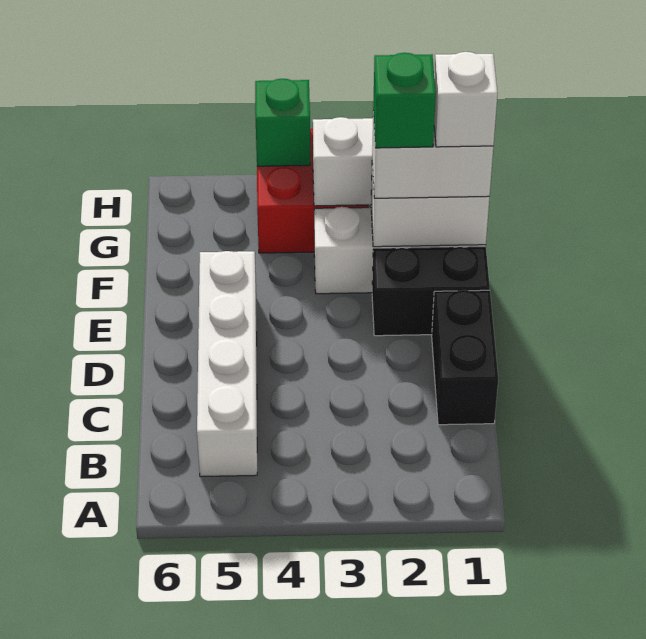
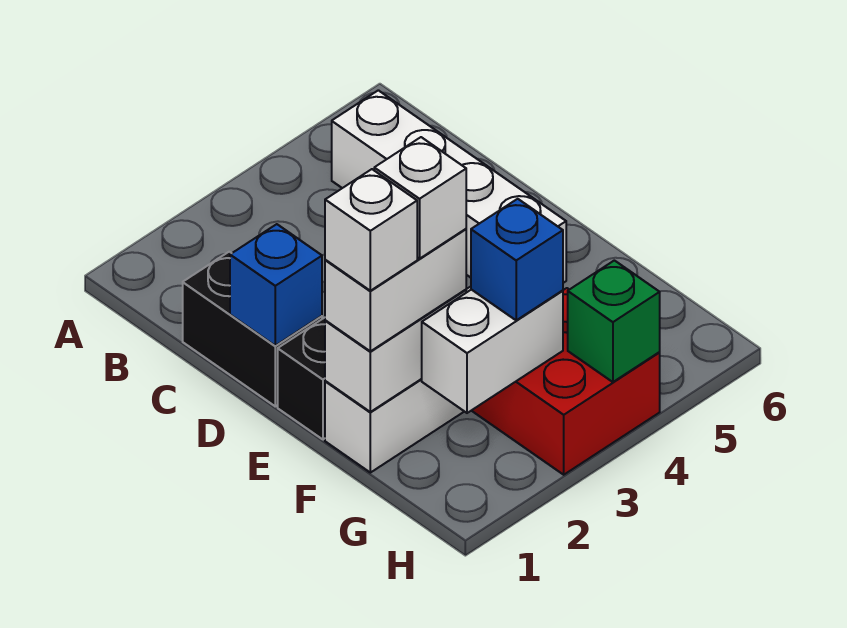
none -> blue 1x1 brick [230,224,322,346]
green 1x1 brick [373,53,436,148] -> white 1x1 brick [374,137,466,259]
none -> blue 1x1 brick [471,199,563,320]

